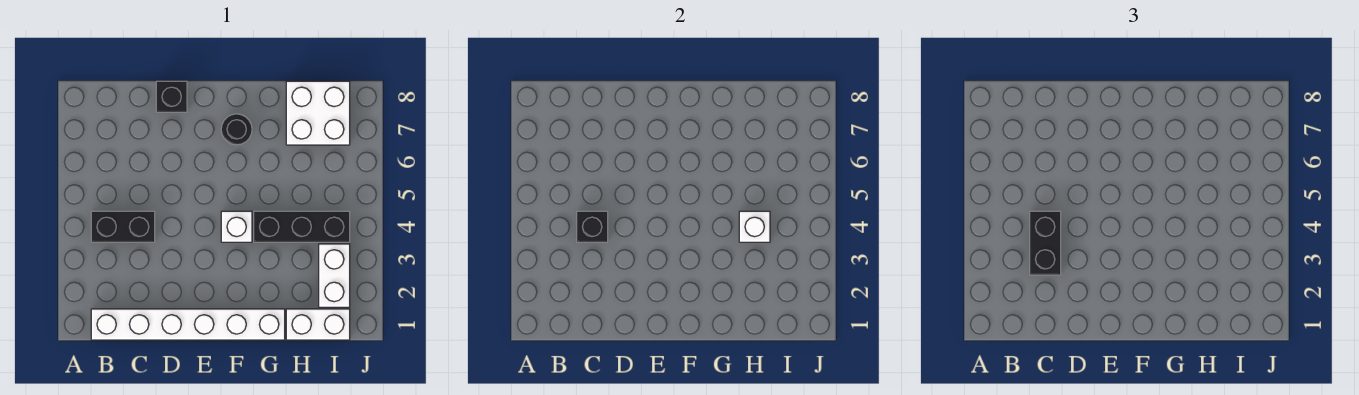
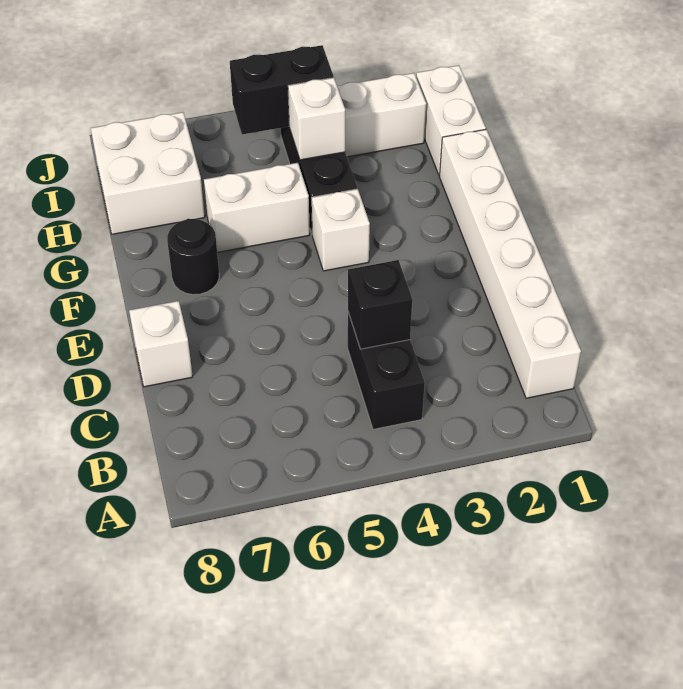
black 1x2 brick [1030,211,1061,275] -> black 1x2 brick moved to [230,45,334,134]
black 1x1 brick [156,81,187,112] -> white 1x1 brick [129,301,193,387]
none -> white 1x2 brick [204,163,310,252]

